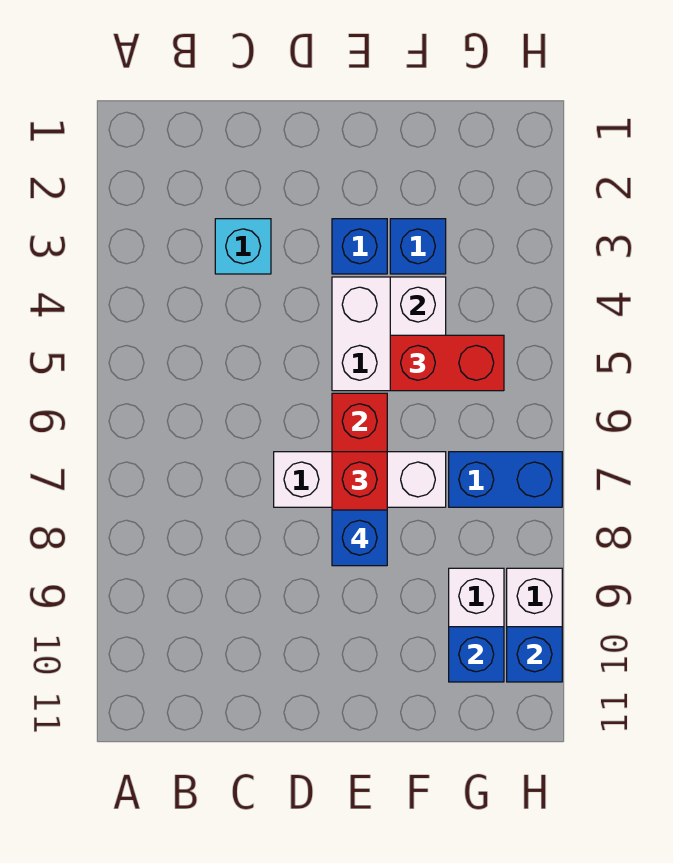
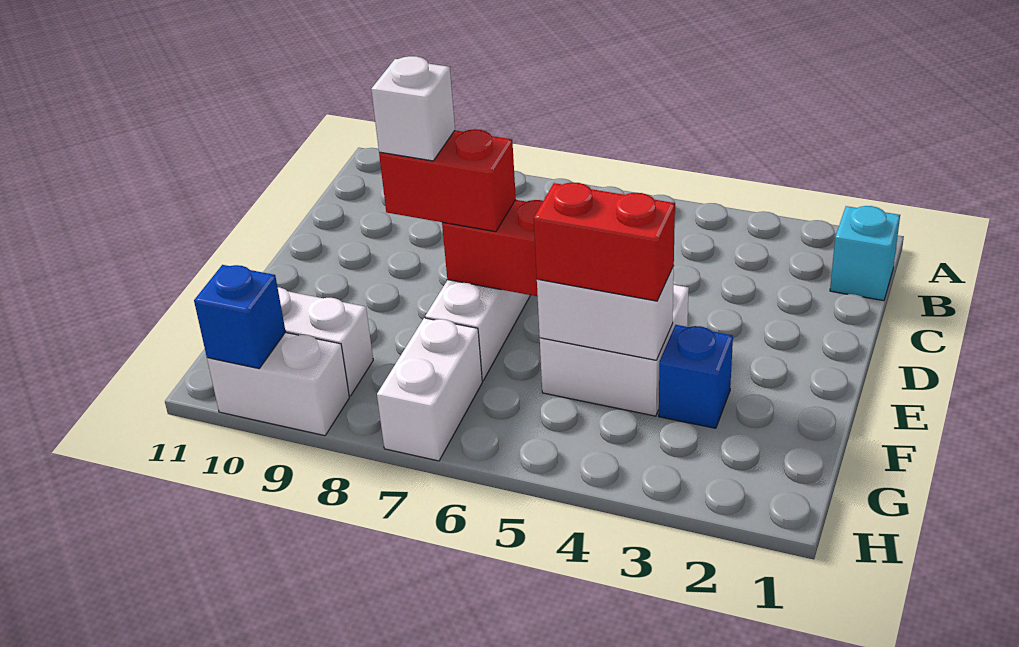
cyan 1x1 brick [215,219,271,274] -> cyan 1x1 brick moved to [830,206,900,301]
blue 1x1 brick [332,219,387,274] -> none
blue 1x1 brick [332,510,387,566] -> white 1x1 brick [371,56,455,161]
red 1x2 brick [390,335,504,391] -> red 1x2 brick turned to [534,182,675,301]
blue 1x2 brick [449,452,562,507] -> white 1x2 brick [377,318,482,461]
blue 1x1 brick [449,627,504,682] -> none

